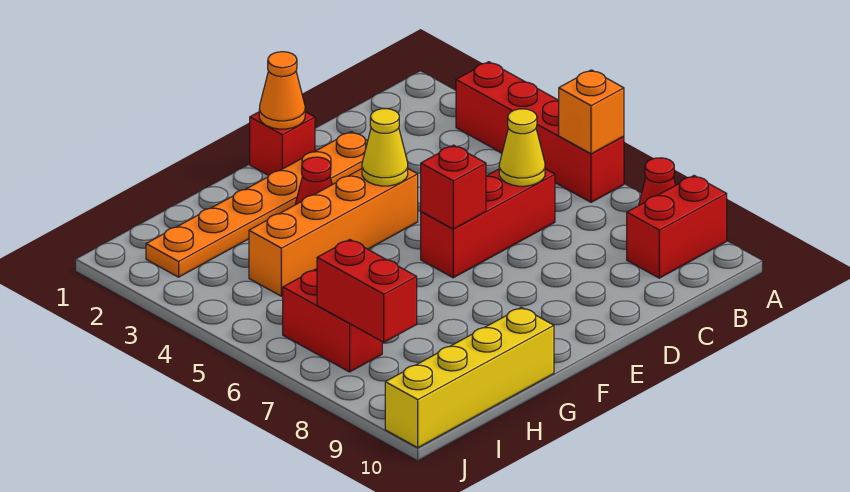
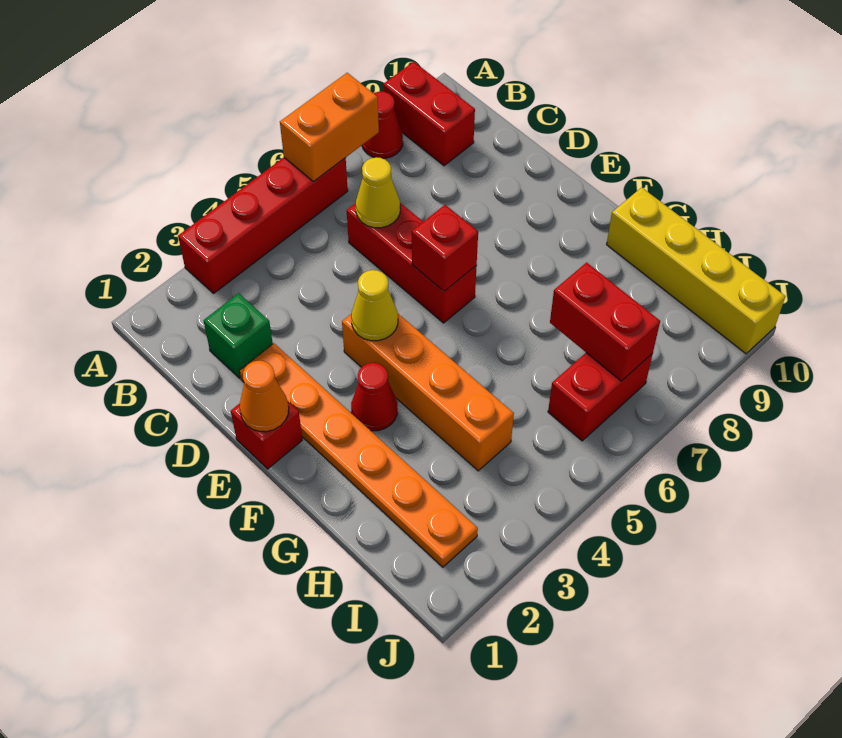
orange 1x1 brick [559,70,624,154] -> orange 1x2 brick [280,73,379,182]
none -> green 1x1 brick [204,293,273,378]
red 1x2 brick [317,240,417,342] -> red 1x2 brick turned to [550,263,660,381]

